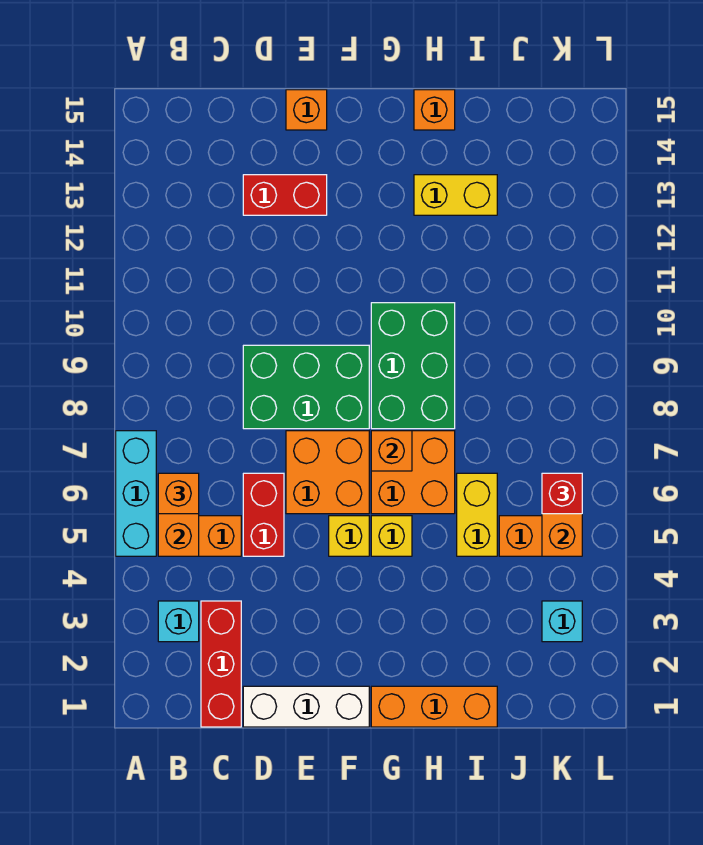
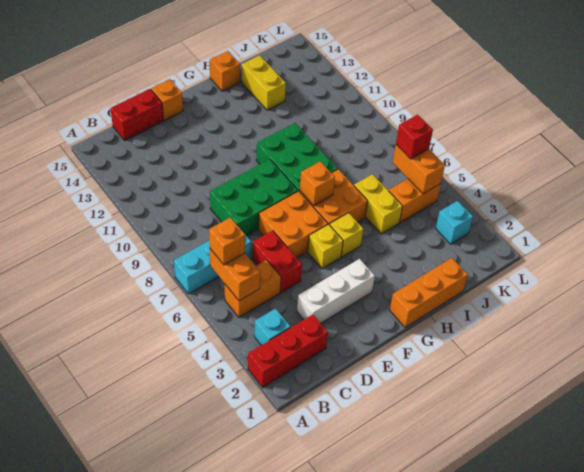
cyan 1x3 brick [116,431,156,556] -> cyan 1x3 brick turned to [174,225,251,294]
red 1x3 brick [201,601,241,727] -> red 1x3 brick turned to [248,314,328,387]
white 1x3 brick [243,686,369,727] -> white 1x3 brick moved to [297,259,375,323]
red 1x2 brick [243,175,327,215] -> red 1x2 brick moved to [111,89,163,140]
yellow 1x2 brick [414,175,497,215] -> yellow 1x2 brick turned to [242,55,286,110]

